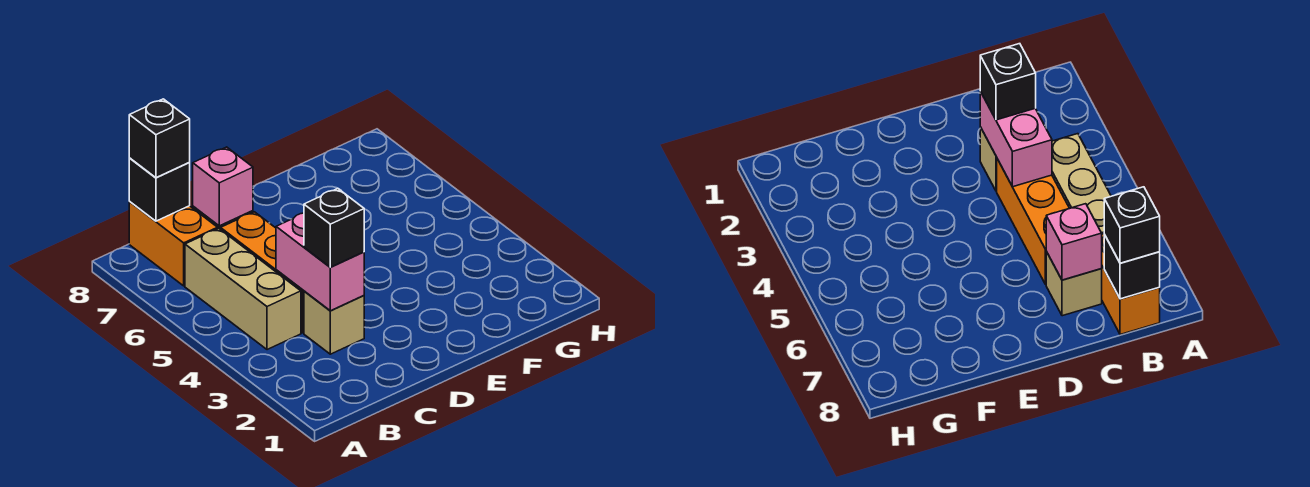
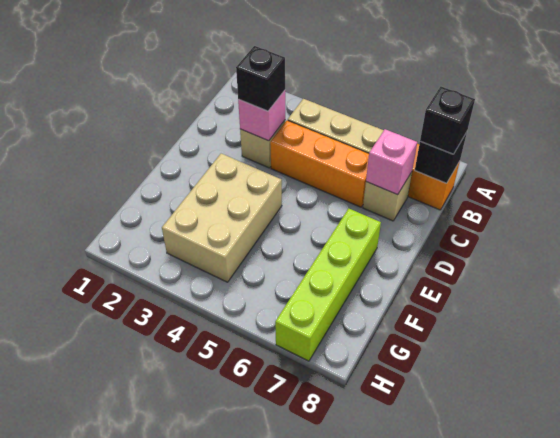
pink 1x2 brick [276,213,364,311] -> pink 1x1 brick [238,90,285,141]
none -> tan 2x3 brick [162,154,282,282]
none -> lime 1x4 brick [275,208,381,361]

